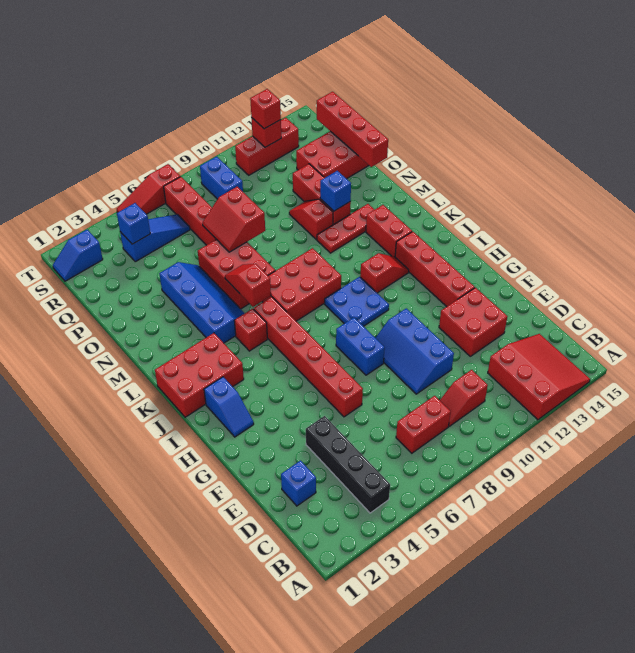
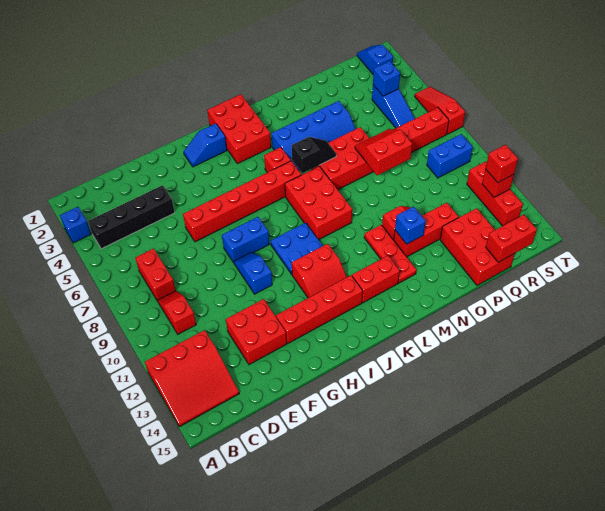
blue 1x1 brick [281,461,316,506] -> blue 1x1 brick moved to [60,207,91,243]
blue 2x3 slope [376,308,454,394] -> blue 1x2 slope [234,252,272,294]
red 1x2 slope [360,253,409,293] -> red 2x2 slope [292,244,347,298]
red 1x2 slope [225,264,271,307] -> black 1x2 slope [291,137,336,173]
red 1x4 brick [317,92,388,167] -> red 1x2 brick [486,215,537,262]

